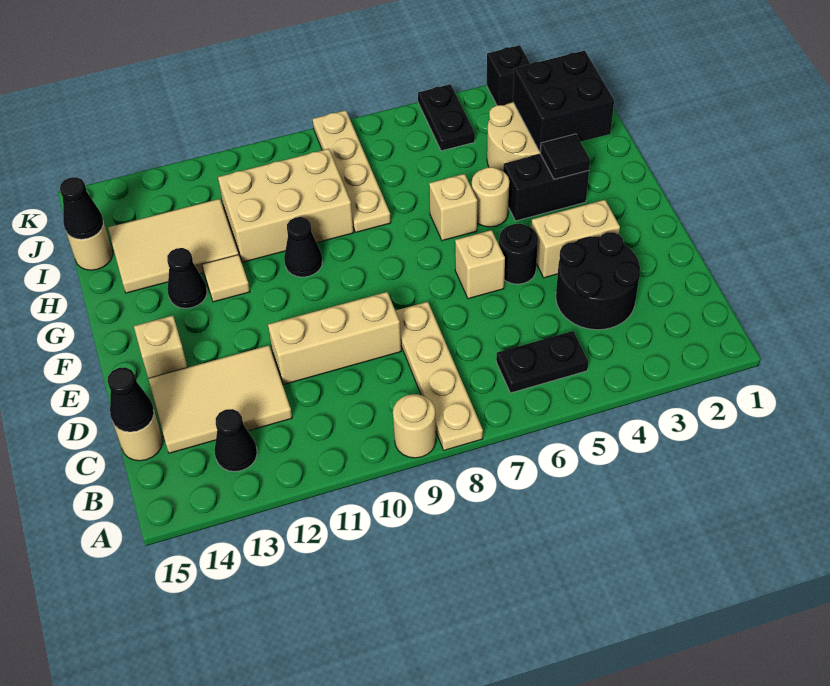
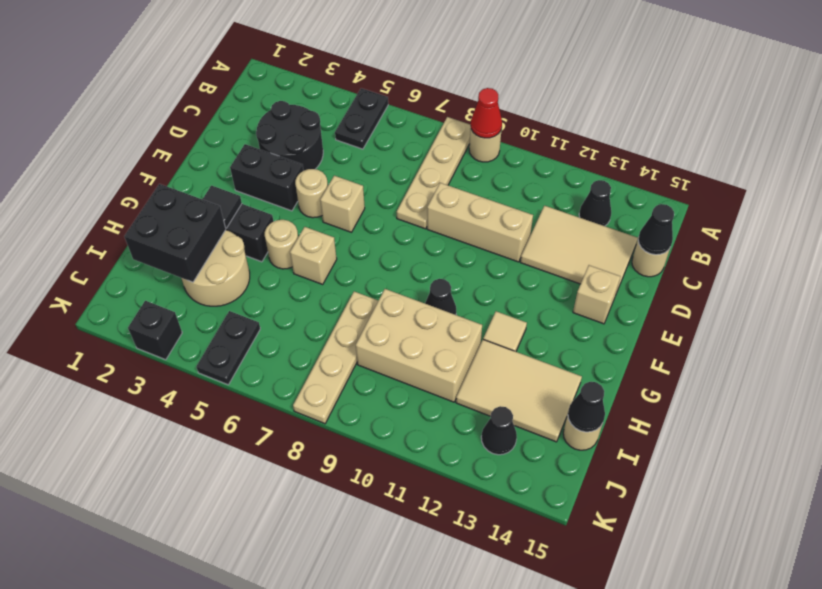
none -> red 1x1 cone [471,88,502,138]
black 1x2 plate [496,331,588,393] -> black 1x2 plate turned to [335,88,388,149]
tan 1x2 brick [531,200,620,278] -> black 1x2 brick [230,144,303,211]
black 1x1 round brick [499,224,538,284] -> tan 1x1 round brick [295,169,328,218]
black 1x1 cone [167,248,207,308] -> black 1x1 cone moved to [481,406,517,455]

